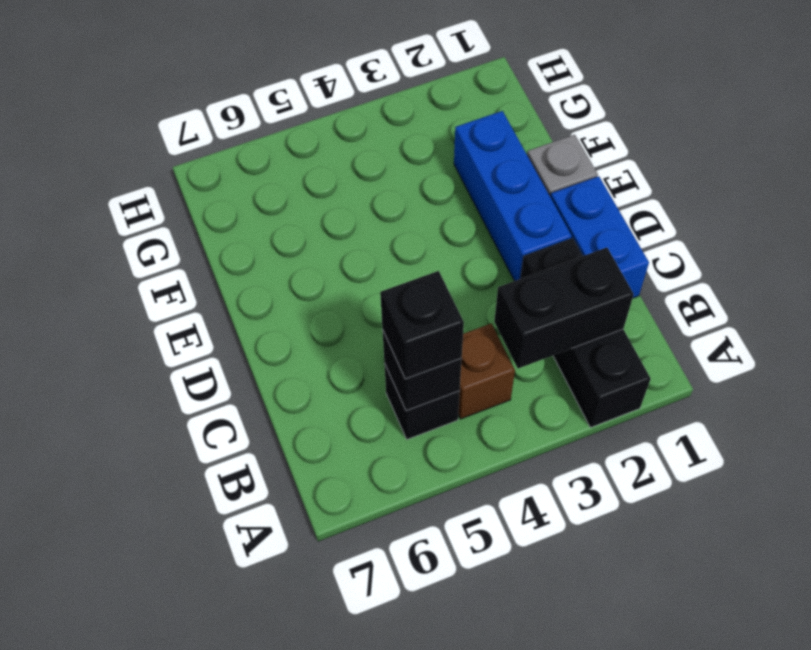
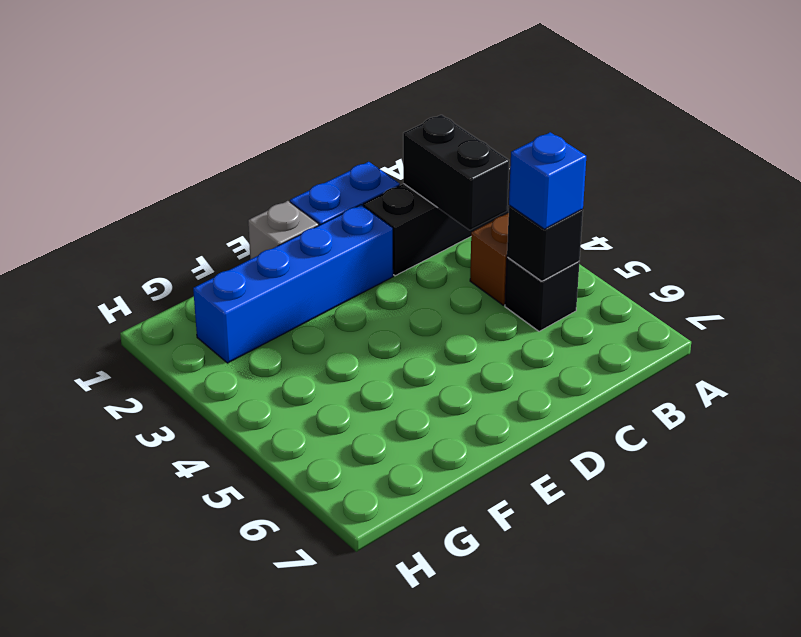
black 1x1 brick [380,271,464,379] -> blue 1x1 brick [509,132,586,229]
blue 1x3 brick [454,111,572,281] -> blue 1x4 brick [193,205,393,363]

